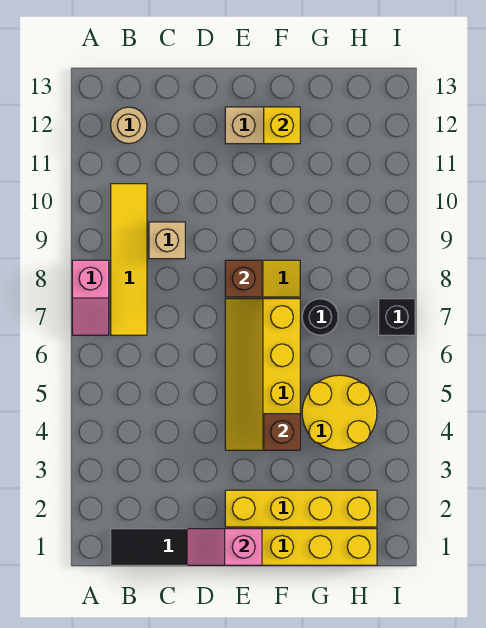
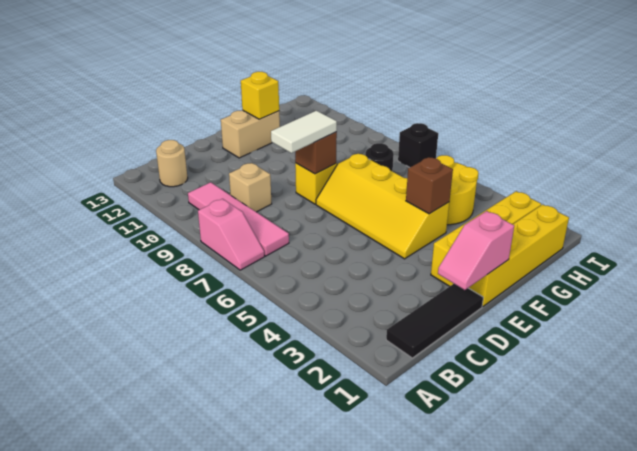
yellow 1x4 tile [111,184,147,335] -> pink 1x4 tile [188,182,289,256]
none -> white 1x2 tile [271,111,337,153]

